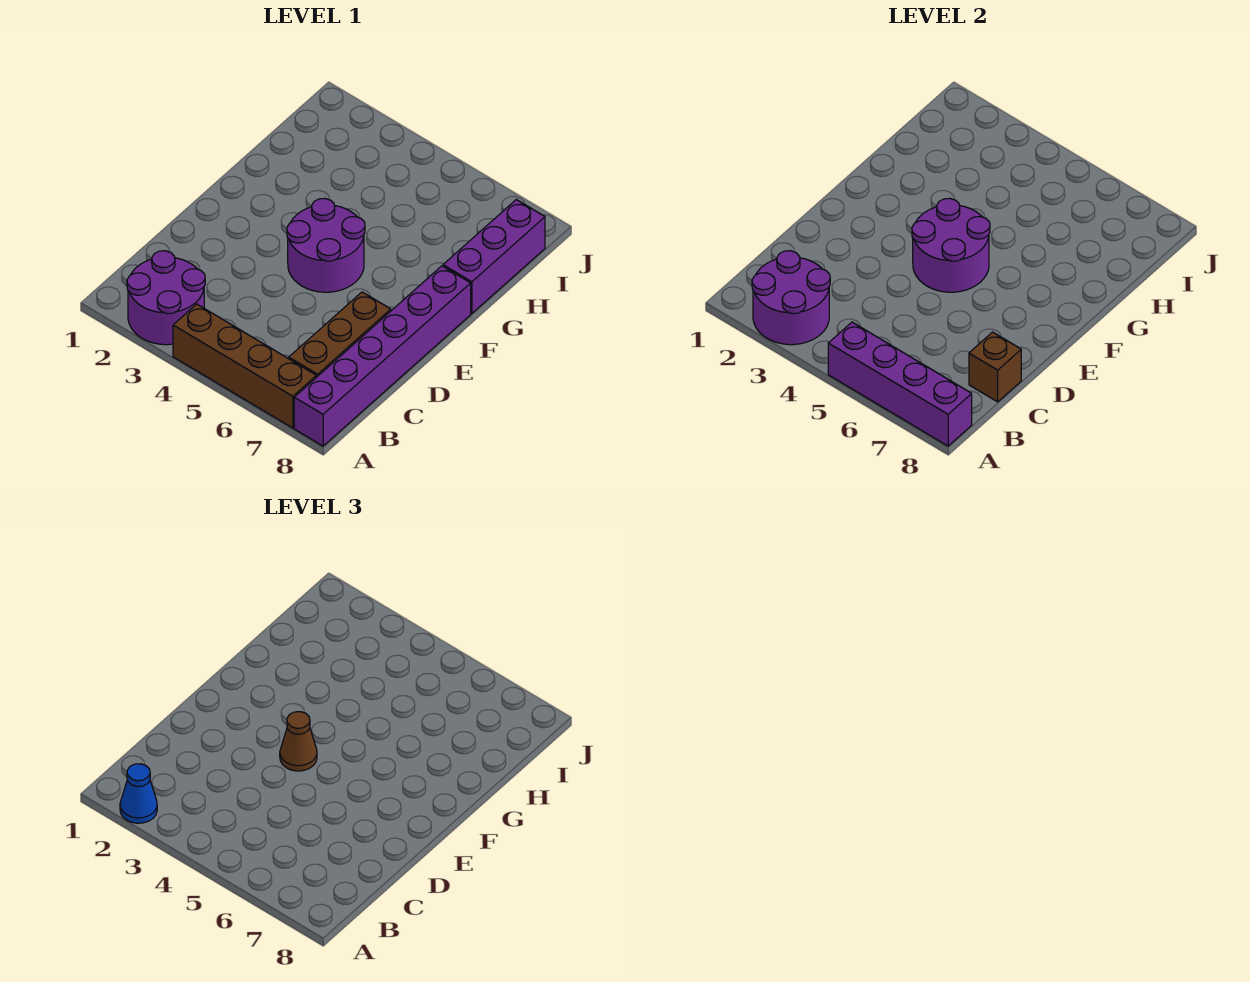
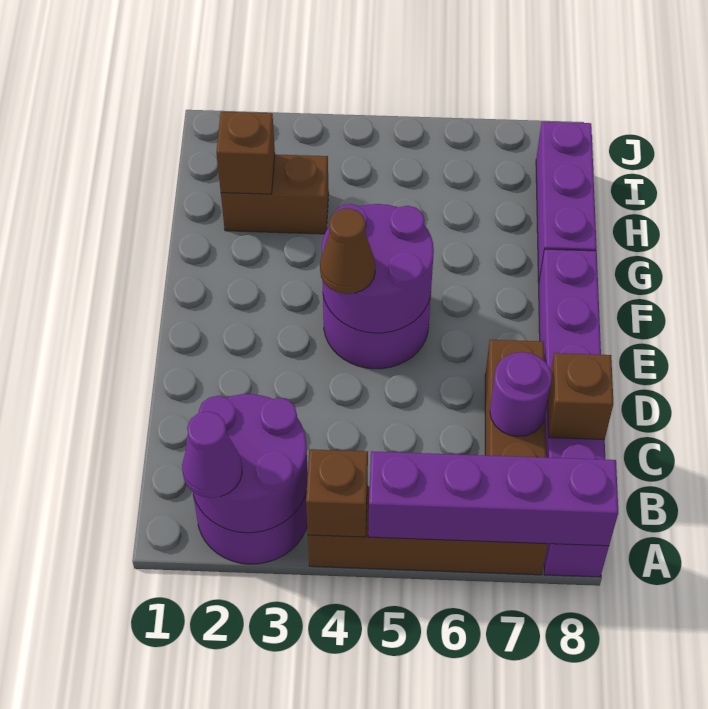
blue 1x1 cone [120,764,157,823] -> purple 1x1 cone [182,411,242,498]
none -> brown 1x1 brick [306,449,368,537]
none -> purple 1x1 round brick [490,352,552,436]
none -> brown 1x2 brick [221,154,329,234]
none -> brown 1x1 brick [216,112,275,194]

